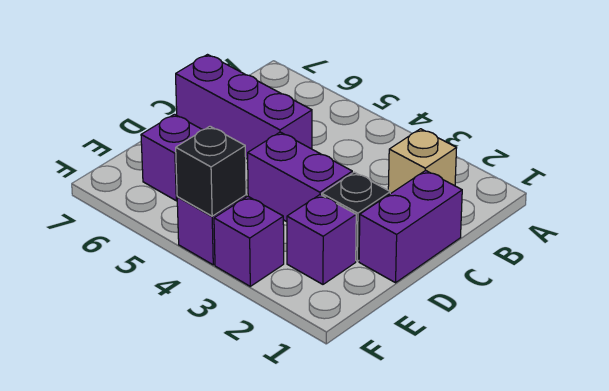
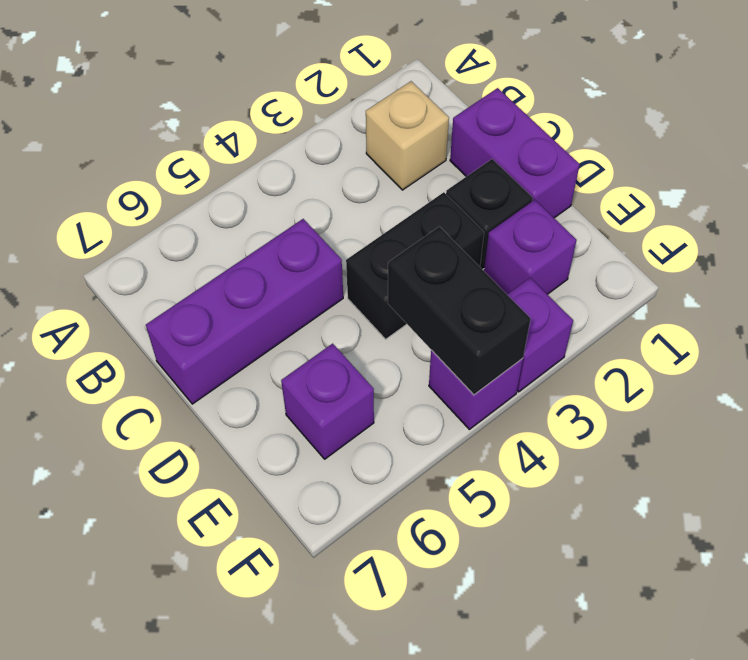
purple 1x2 brick [248,132,352,222] -> black 1x2 brick [346,192,484,339]
black 1x1 brick [176,126,246,216] -> black 1x2 brick [388,227,531,395]

